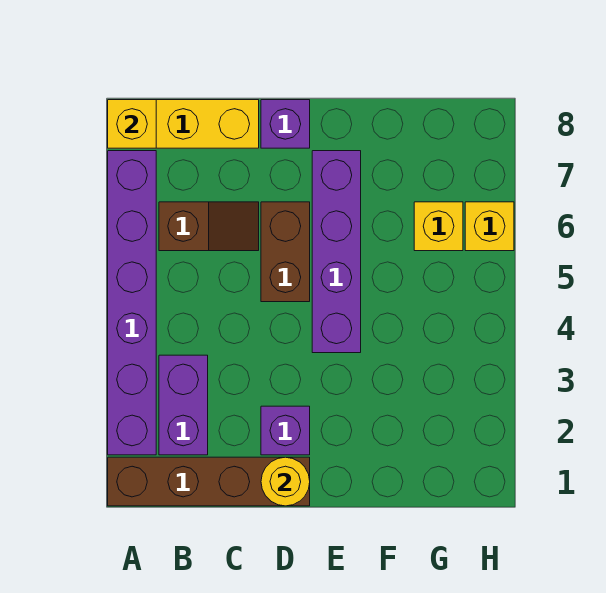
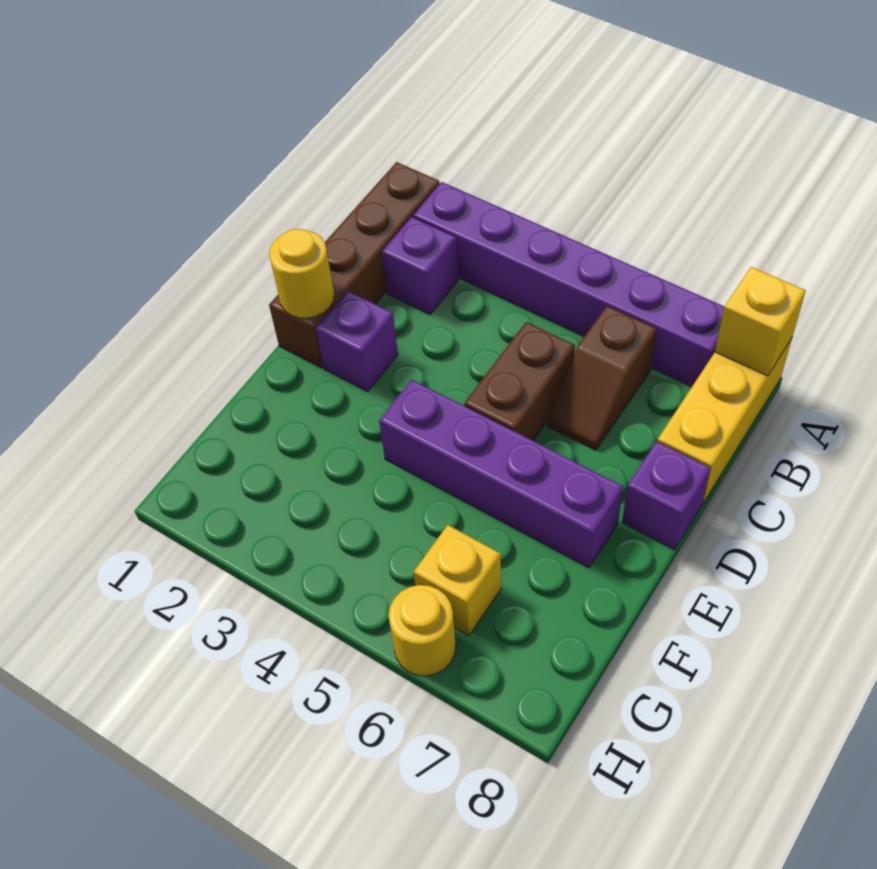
purple 1x2 brick [159,355,208,455] -> purple 1x1 brick [382,217,458,315]
brown 1x2 brick [261,202,310,302] -> brown 1x2 brick turned to [464,322,575,441]
yellow 1x1 brick [465,202,514,251] -> yellow 1x1 round brick [388,585,456,676]

